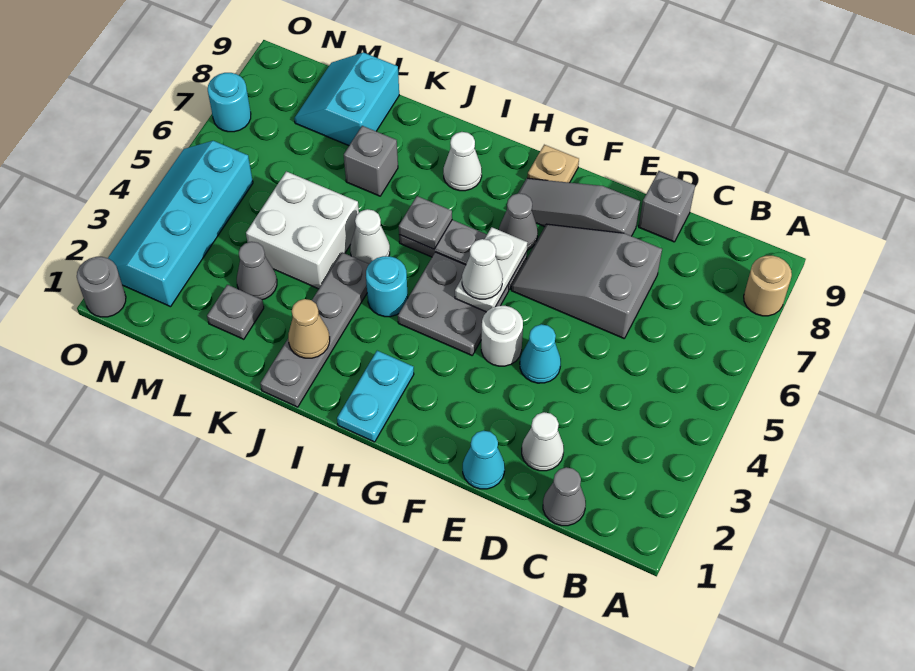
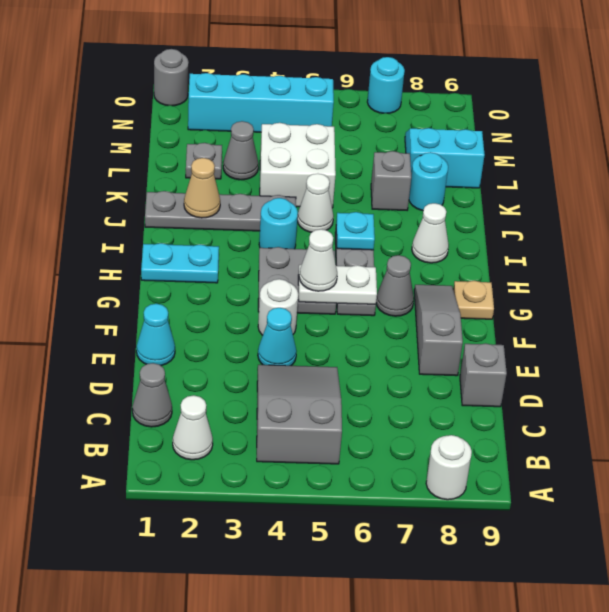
tan 1x1 round brick [744,256,792,316] -> white 1x1 round brick [426,435,472,500]
white 1x1 cone [522,412,564,471] -> white 1x1 cone moved to [173,395,213,460]
grey 2x3 slope [511,224,662,338] -> grey 2x3 slope moved to [257,365,342,464]
grey 1x1 plate [399,196,452,249] -> cyan 1x1 plate [336,212,375,250]
none -> cyan 1x1 round brick [409,152,448,211]

